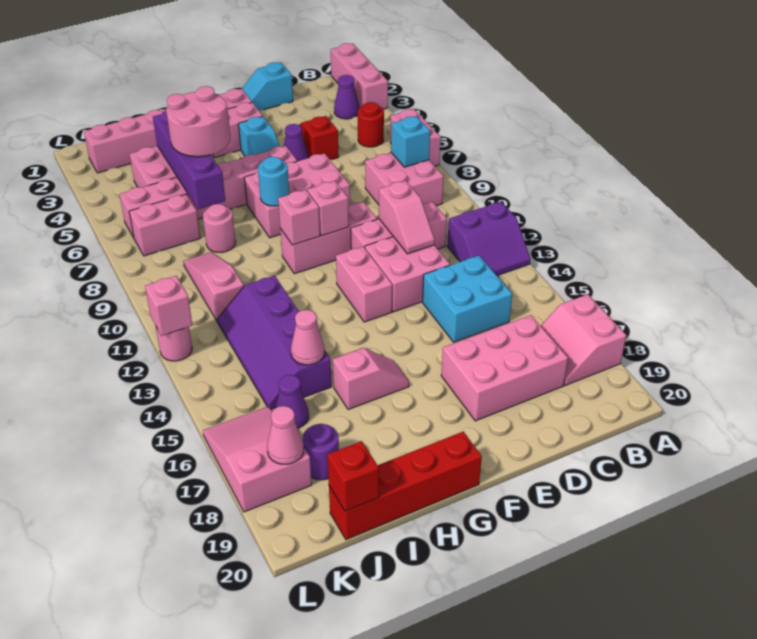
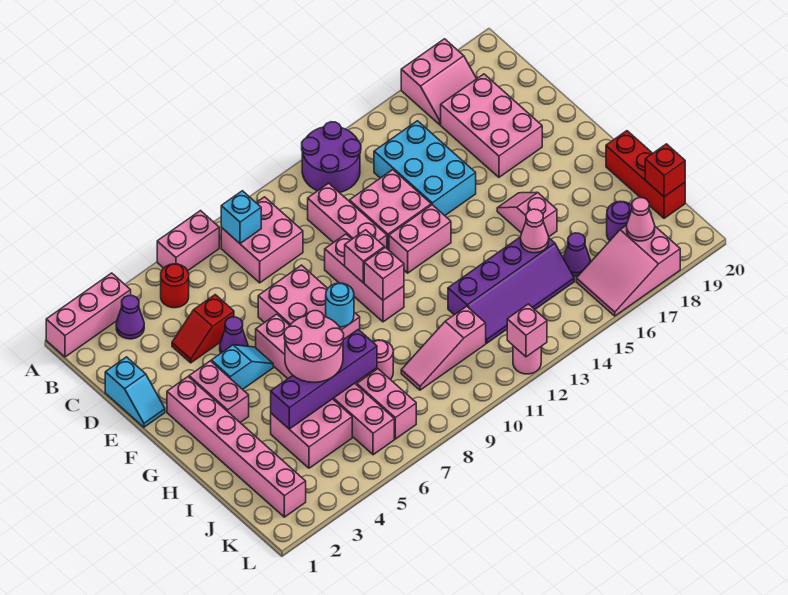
purple 2x2 slope [447,202,531,276] -> purple 2x2 round brick [302,122,361,193]
cyan 2x2 brick [423,256,512,342] -> cyan 2x3 brick [374,121,476,216]
pink 1x2 slope [379,181,435,254] -> none
red 1x4 brick [329,431,482,540] -> red 1x3 brick [606,131,685,218]

